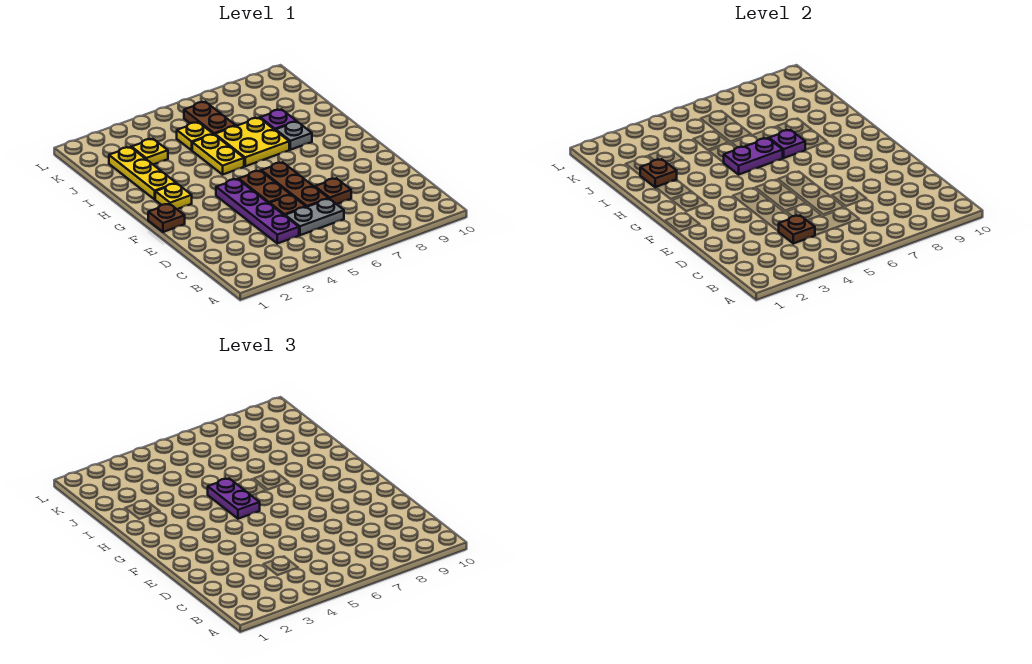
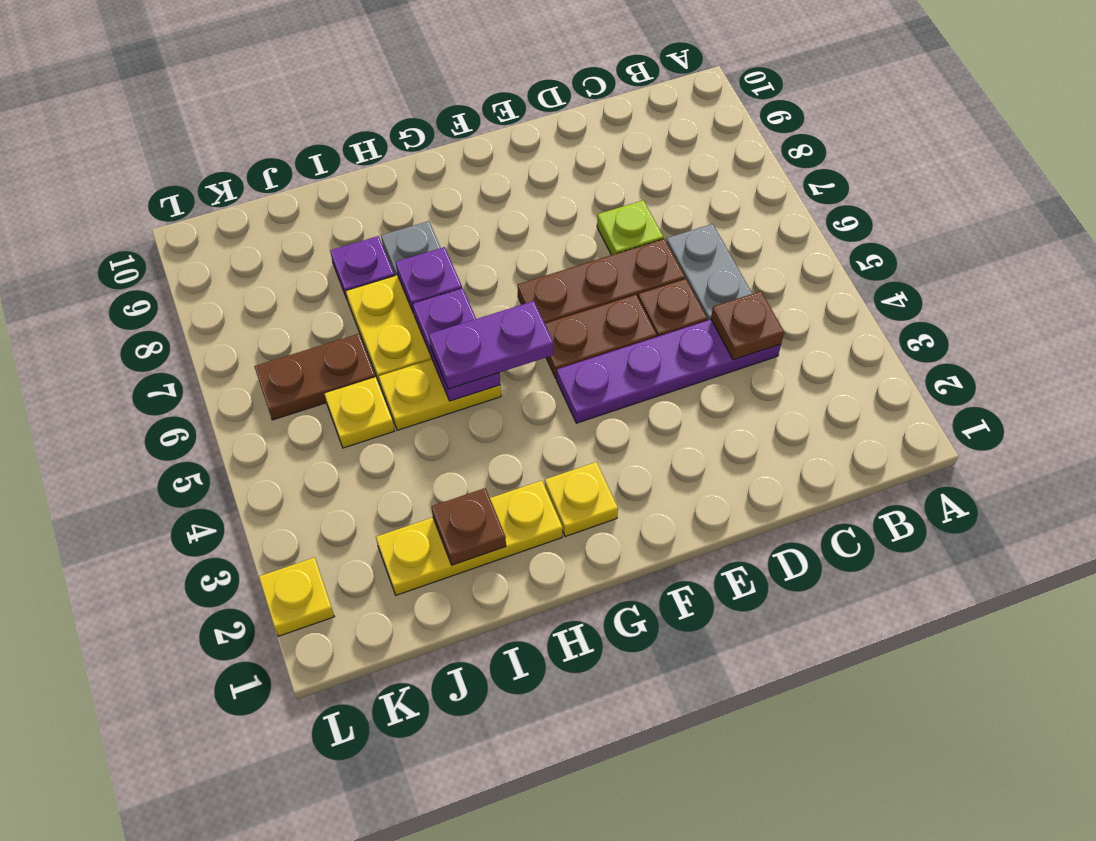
brown 1x1 plate [315,178,351,204] -> lime 1x1 plate [597,200,663,255]
brown 1x1 plate [148,204,185,232] -> none
yellow 1x1 plate [132,139,168,164] -> yellow 1x1 plate moved to [259,557,334,636]

